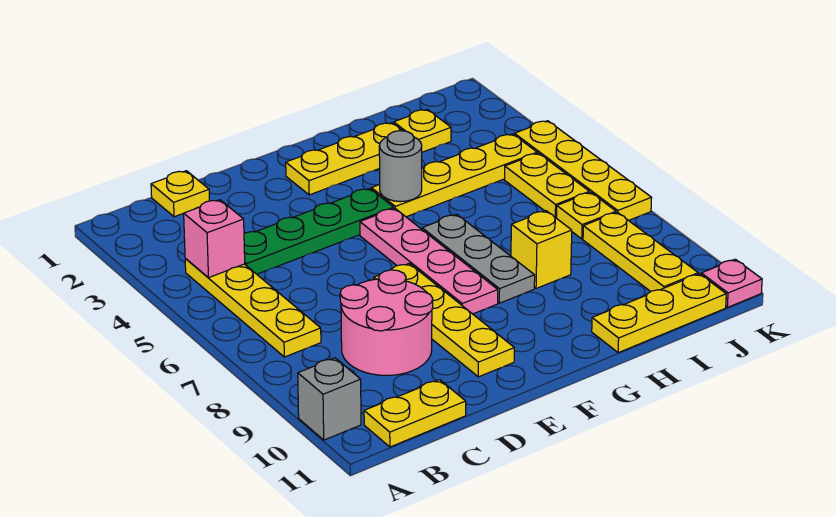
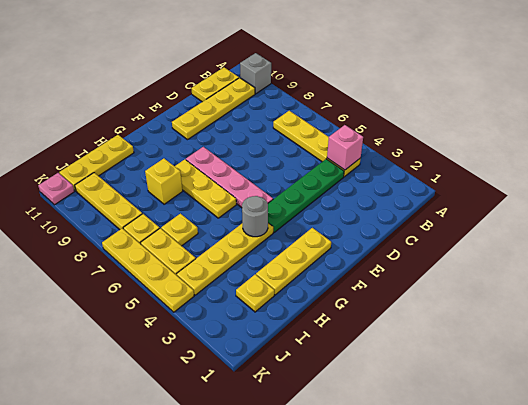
yellow 1x1 plate [151,171,209,217] -> yellow 1x1 plate moved to [161,214,198,246]
pink 2x2 round brick [340,270,433,375] -> none
yellow 1x4 plate [374,263,514,377] -> yellow 1x4 plate turned to [172,78,255,140]
grey 1x3 plate [422,214,535,303] -> yellow 1x3 plate [175,159,236,218]

